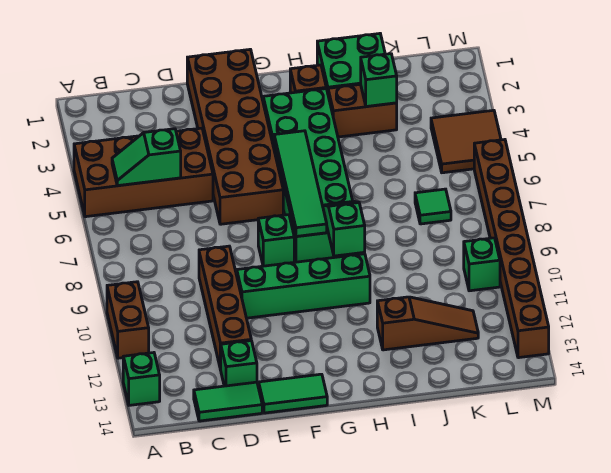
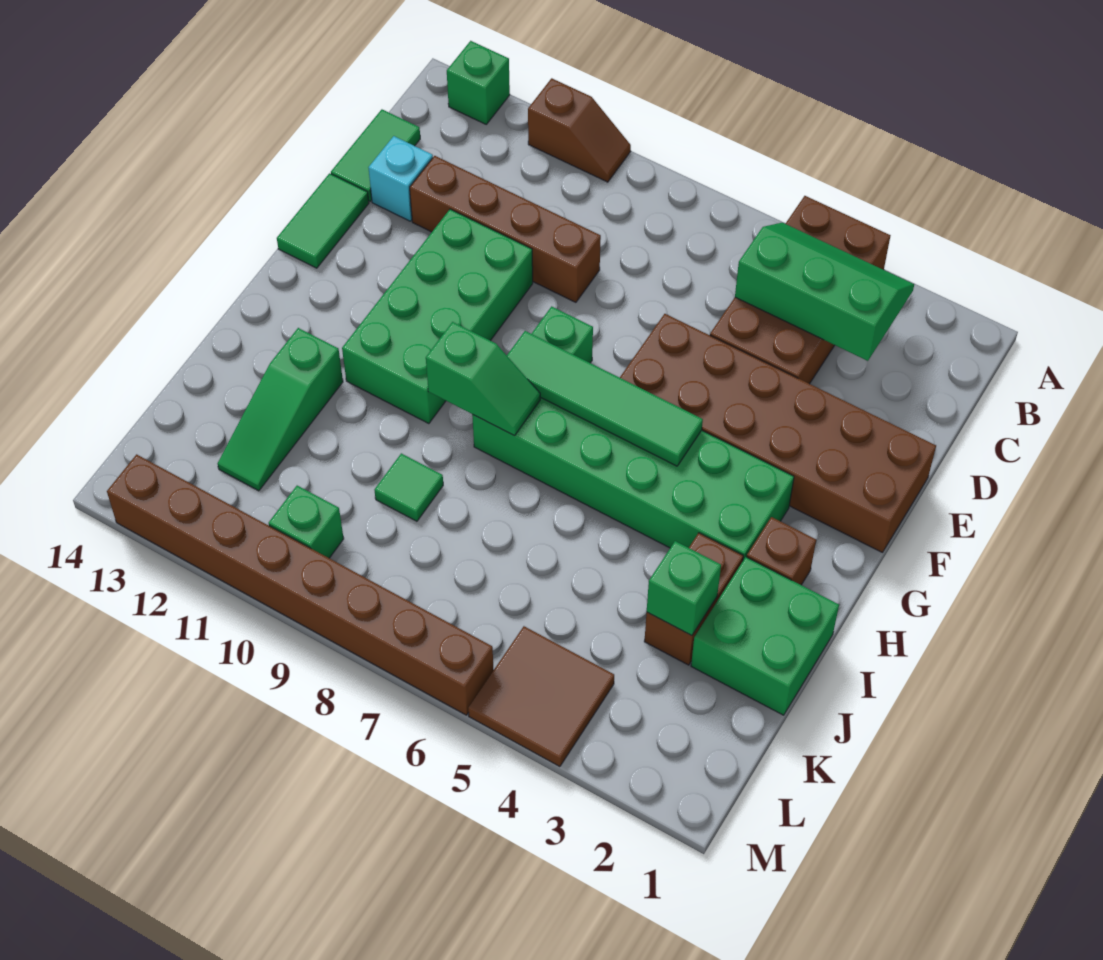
brown 1x2 brick [107,282,149,358] -> brown 1x2 slope [528,78,631,182]
green 1x2 slope [112,129,181,186] -> green 2x3 slope [735,223,914,361]
green 1x1 brick [221,341,257,386] -> cyan 1x1 brick [368,136,433,221]
green 1x4 brick [237,254,370,318] -> green 2x4 brick [342,209,533,424]
brown 1x3 slope [377,297,478,350] -> green 1x3 slope [218,328,343,491]
green 1x1 tile [415,189,451,224] -> green 1x1 tile moved to [375,453,443,521]

